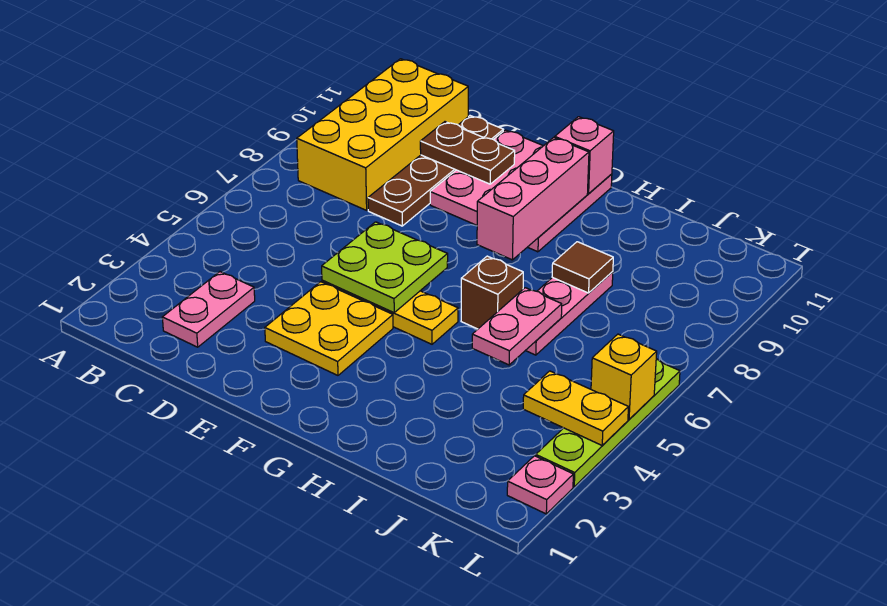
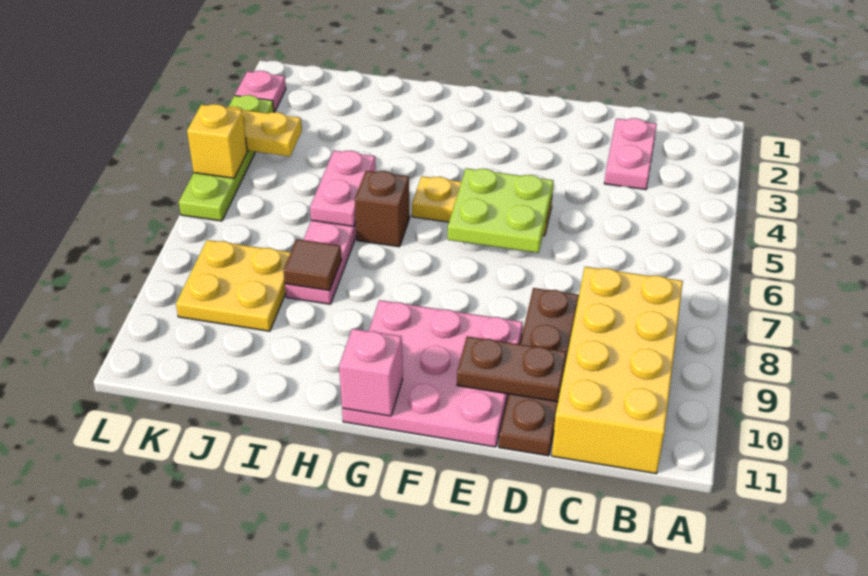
yellow 2x2 plate [265,282,393,375] -> yellow 2x2 plate moved to [176,240,291,331]
pink 1x3 brick [477,138,589,260] -> none

